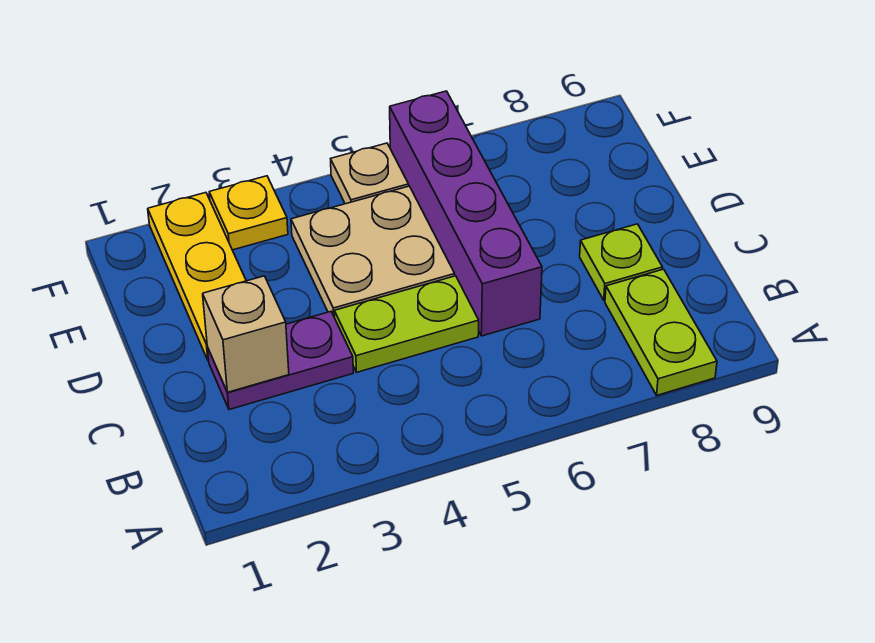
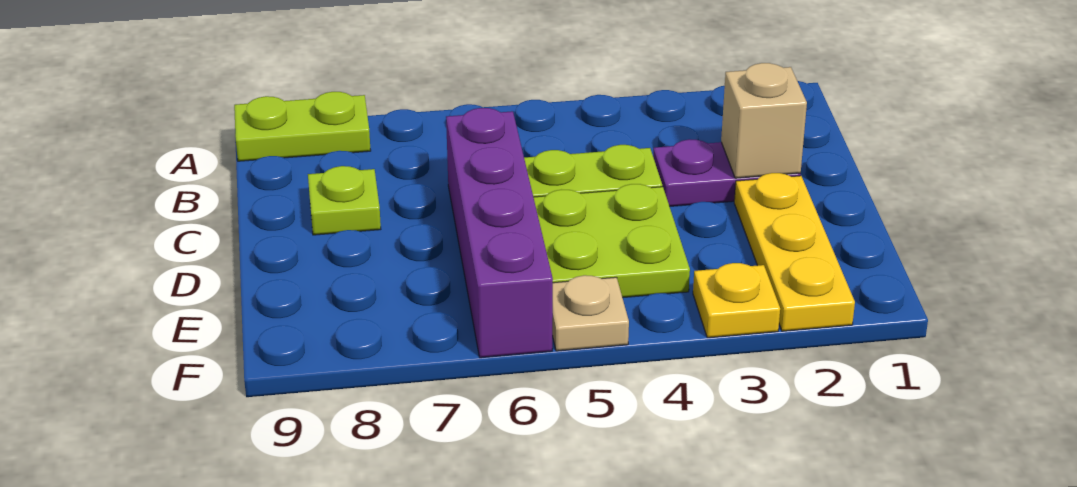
lime 1x2 plate [605,269,717,395] -> lime 1x2 plate turned to [234,92,371,161]
tan 2x2 plate [291,186,455,317] -> lime 2x2 plate [533,184,690,298]

